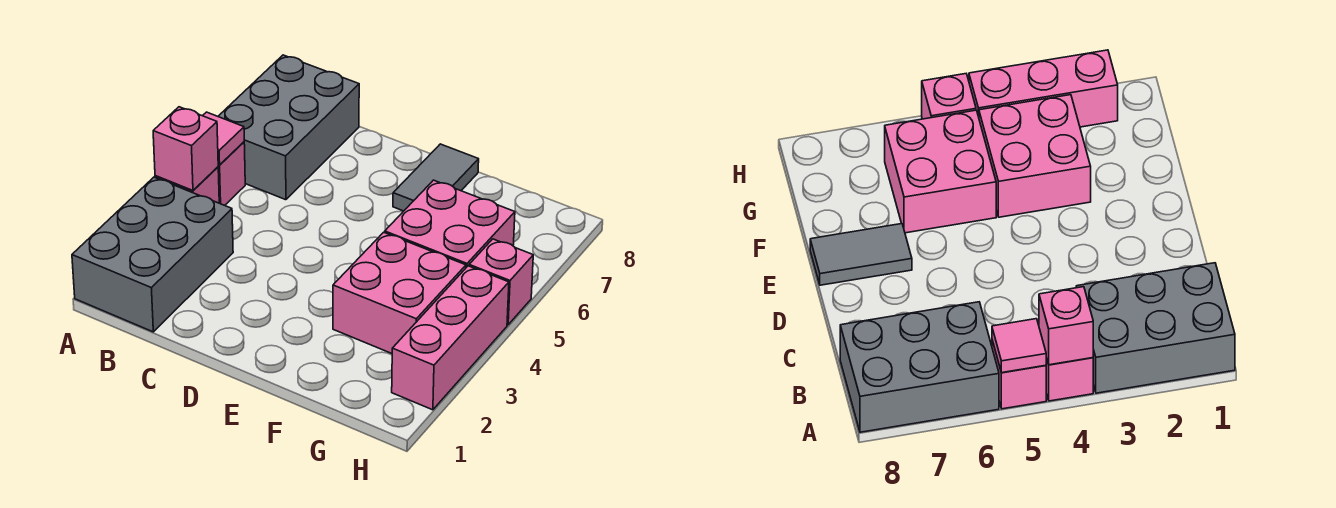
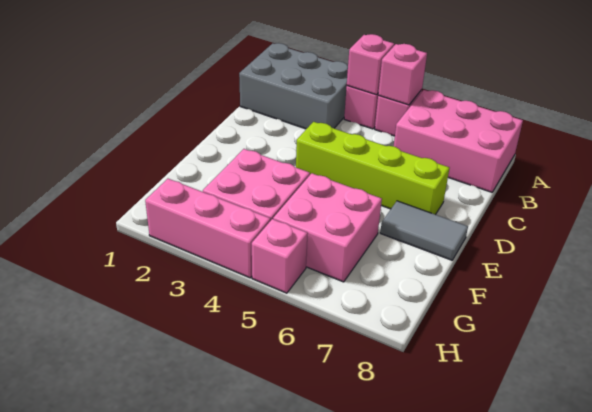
pink 1x1 tile [203,112,244,165] -> pink 1x1 brick [378,44,427,105]
grey 2x3 brick [218,55,359,200] -> pink 2x3 brick [394,90,523,192]
none -> lime 1x4 brick [296,122,449,215]

